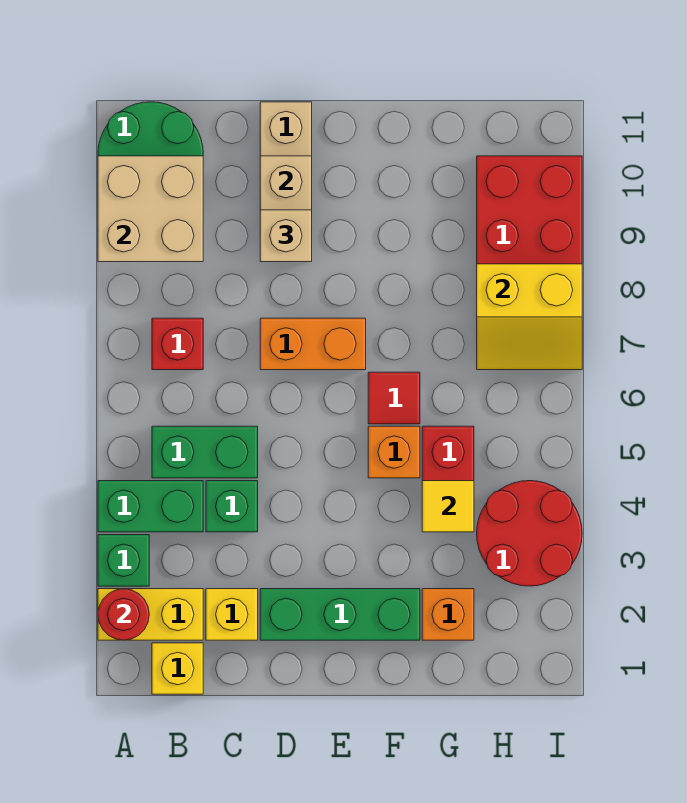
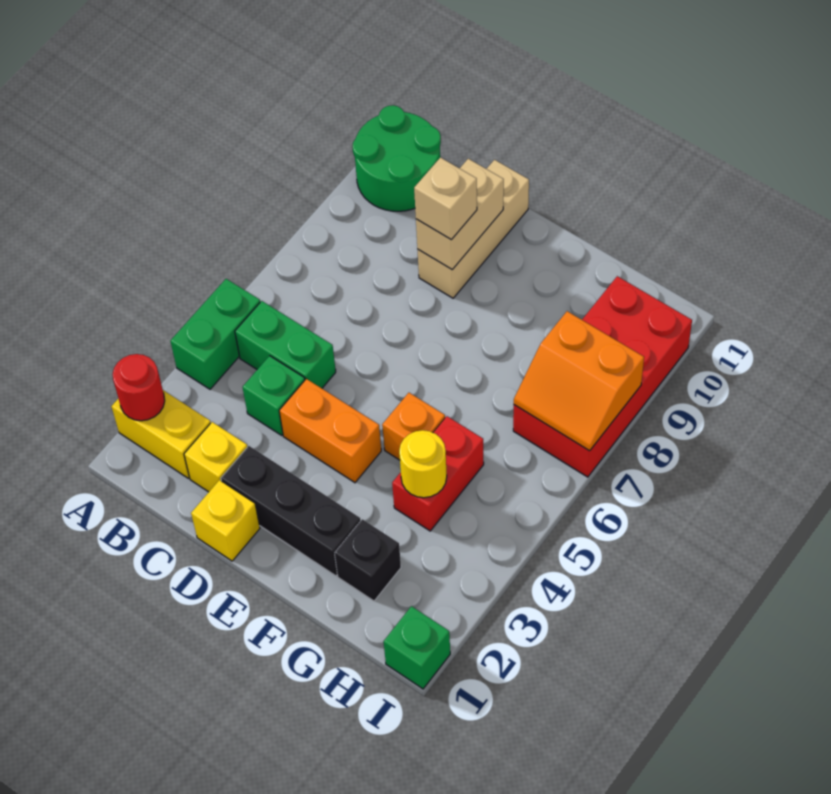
green 1x1 brick [98,535,149,586] -> green 1x1 brick moved to [384,606,450,689]
green 1x2 brick [98,481,203,532] -> green 1x2 brick turned to [170,279,260,389]
tan 2x2 brick [98,156,203,262] -> none
yellow 1x1 brick [152,643,203,694] -> yellow 1x1 brick moved to [191,480,260,561]
red 1x1 brick [152,318,203,370] -> none
green 1x3 brick [260,589,420,640] -> black 1x3 brick [221,446,361,576]
orange 1x2 brick [260,318,366,370] -> orange 1x2 brick moved to [279,379,381,483]
red 1x1 tile [368,372,420,424] -> none
orange 1x1 brick [422,589,474,640] -> black 1x1 brick [335,519,401,601]
yellow 1x1 tile [422,481,474,532] -> yellow 1x1 round brick [399,430,447,498]
red 2x2 round brick [477,481,582,586] -> none
yellow 2x2 slope [477,264,582,370] -> orange 2x2 slope [514,311,644,451]

